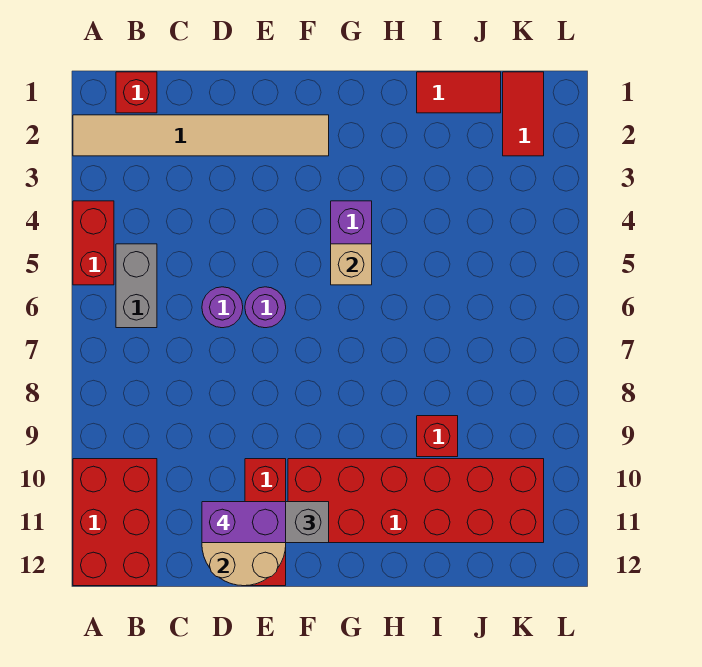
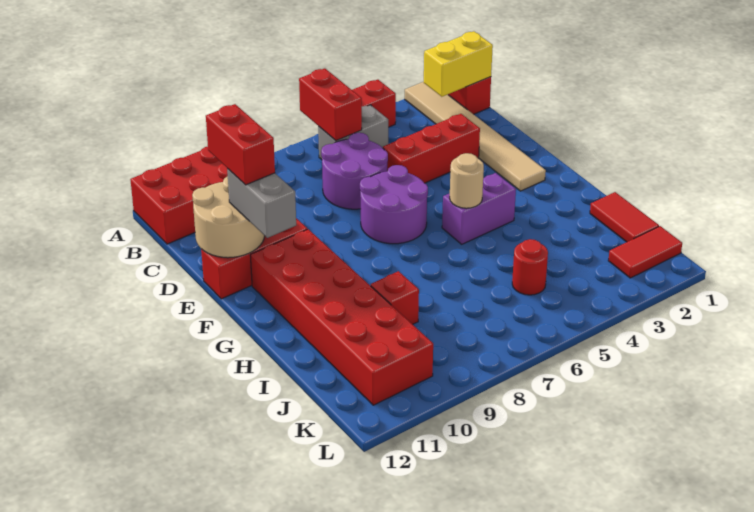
none -> red 1x2 brick [299,68,362,141]
none -> yellow 1x2 brick [424,31,493,97]
none -> red 1x3 brick [383,114,480,183]
purple 1x1 round brick [202,287,243,328] -> purple 2x2 round brick [321,133,388,209]
purple 1x2 brick [202,502,286,543] -> red 1x2 brick [206,104,275,185]
purple 1x1 round brick [245,287,286,328] -> purple 2x2 round brick [360,165,428,244]
tan 1x1 brick [331,244,372,285] -> tan 1x1 round brick [450,153,484,208]
none -> red 1x1 round brick [512,239,548,295]

